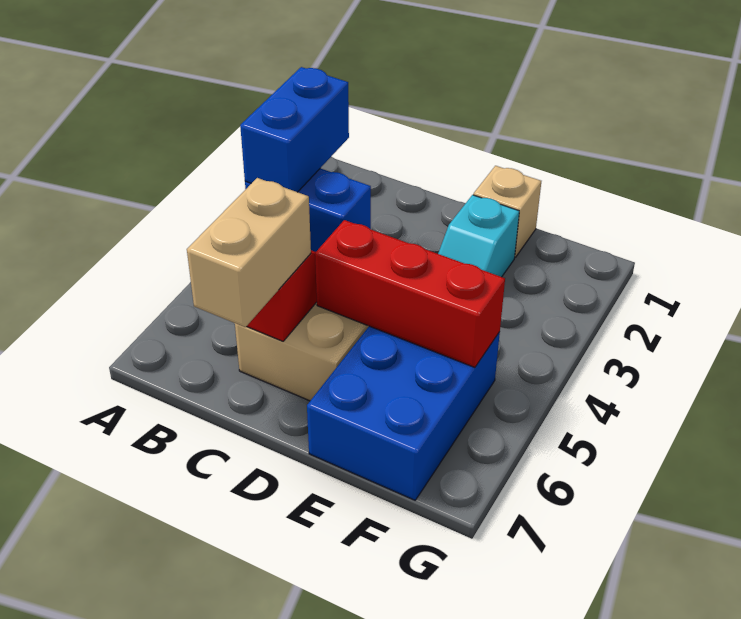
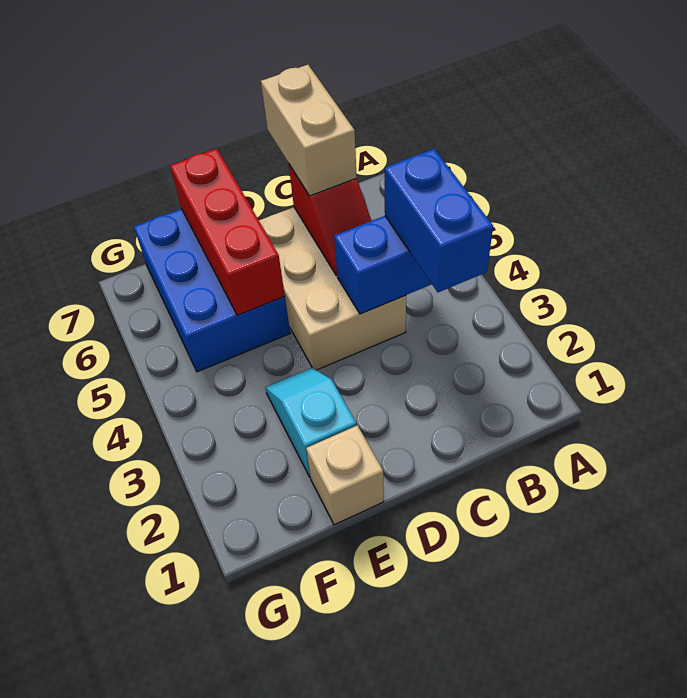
red 1x3 brick [315,220,505,368] -> red 1x3 brick turned to [170,149,285,315]

